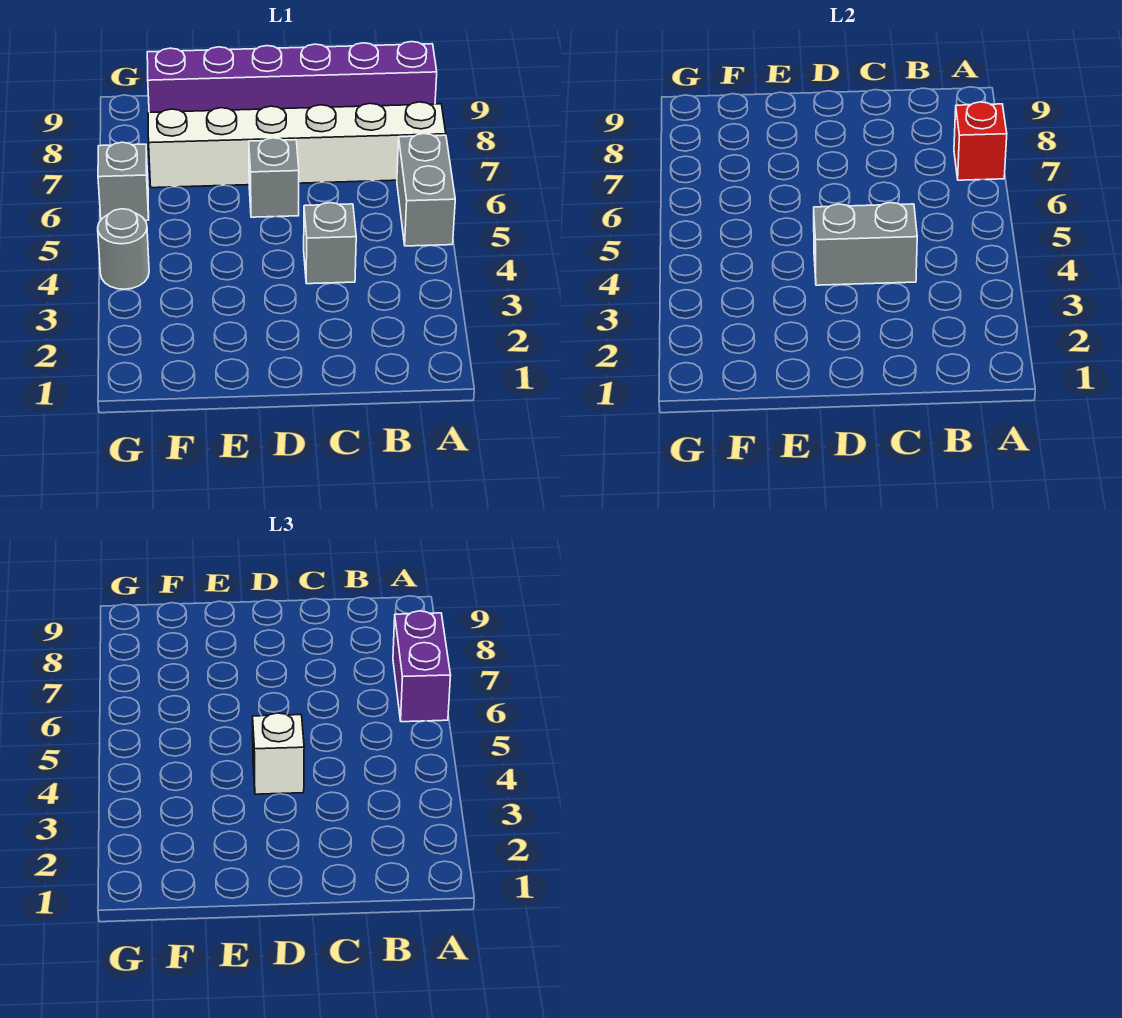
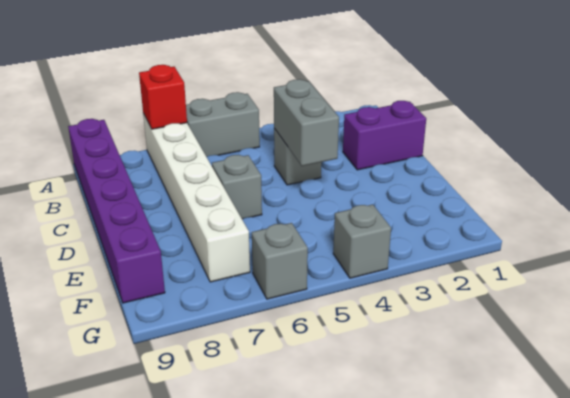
purple 1x2 brick [393,611,451,722] -> purple 1x2 brick moved to [343,101,426,170]
white 1x1 brick [253,713,304,794] -> none
grey 1x1 round brick [98,209,149,289] -> grey 1x1 brick [333,204,391,278]

